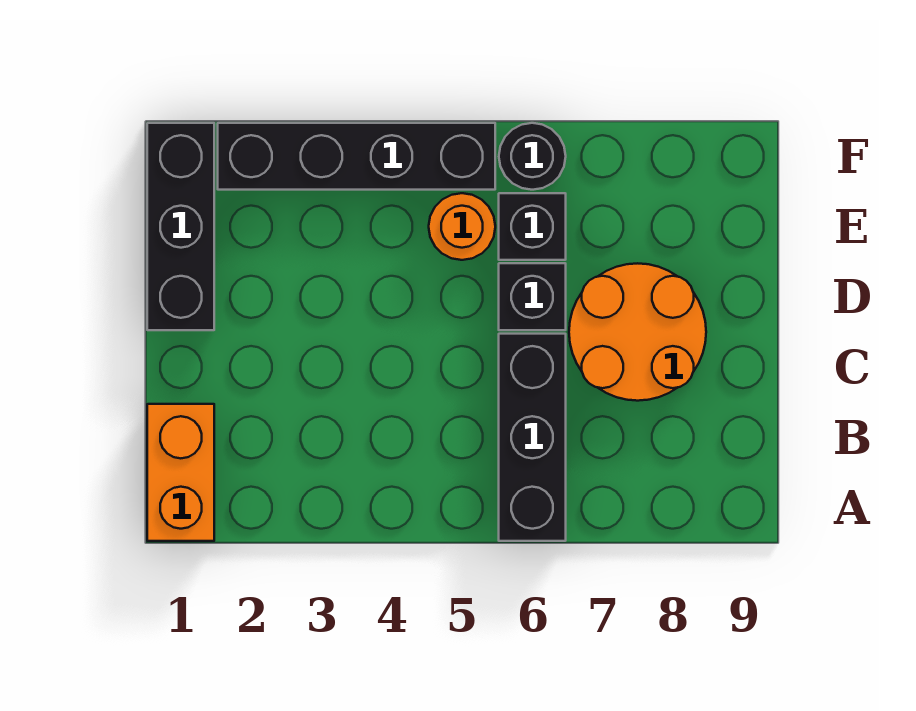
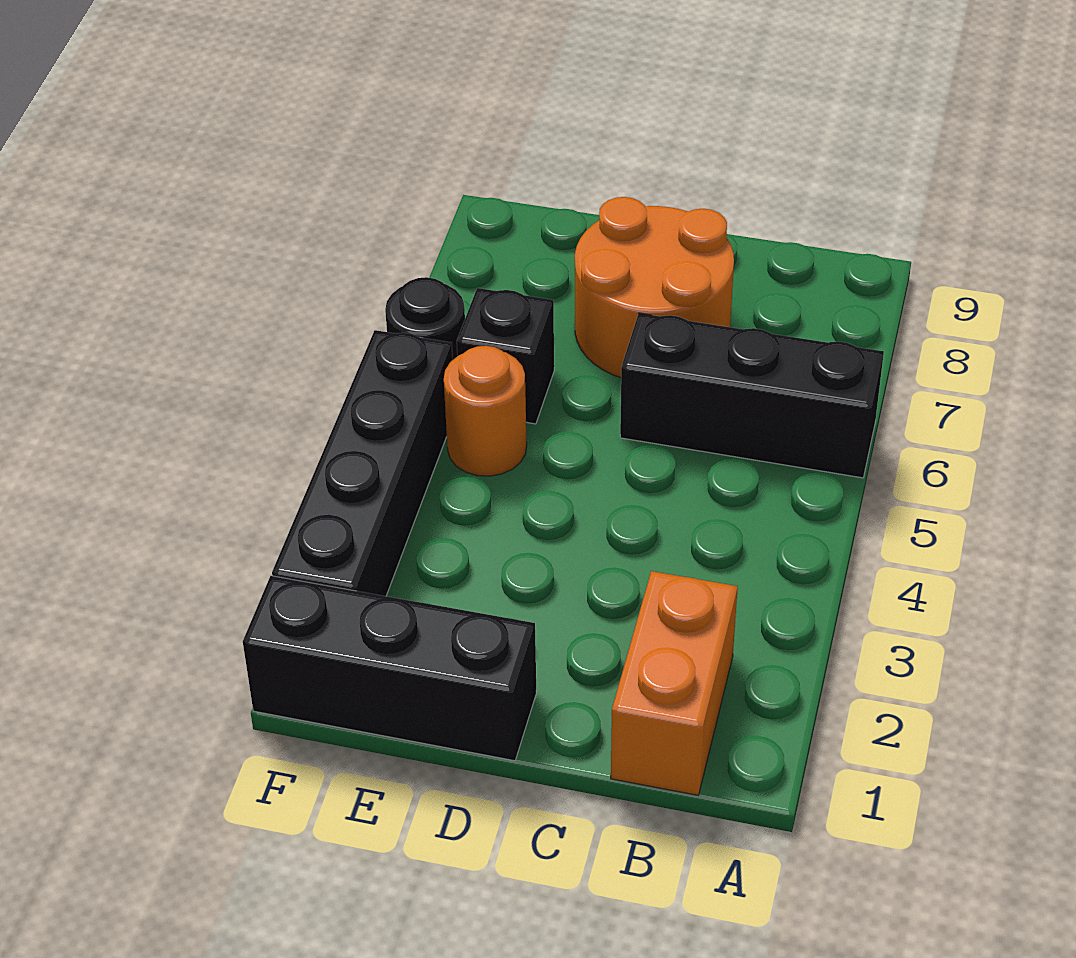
orange 1x2 brick [147,404,214,541] -> orange 1x2 brick turned to [611,571,738,795]
black 1x1 brick [499,263,566,330] -> none

